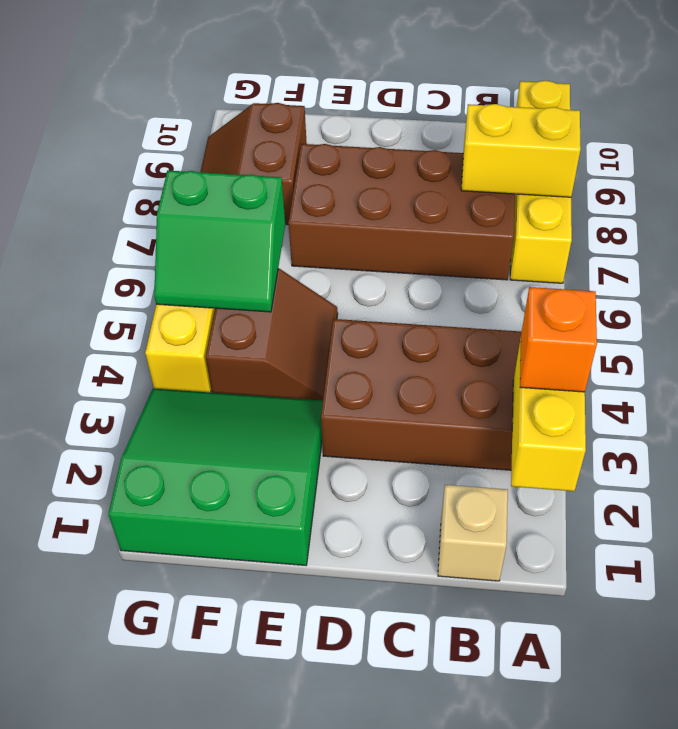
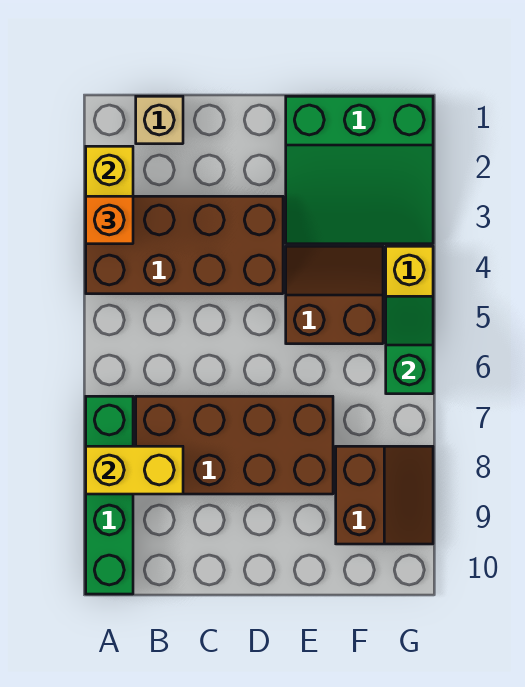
yellow 1x4 brick [510,81,572,283] -> green 1x4 brick [86,396,133,594]
brown 2x2 slope [206,269,338,401] -> brown 2x2 slope turned to [286,246,383,344]
green 2x2 slope [154,171,285,312] -> green 1x2 slope [386,296,433,394]

